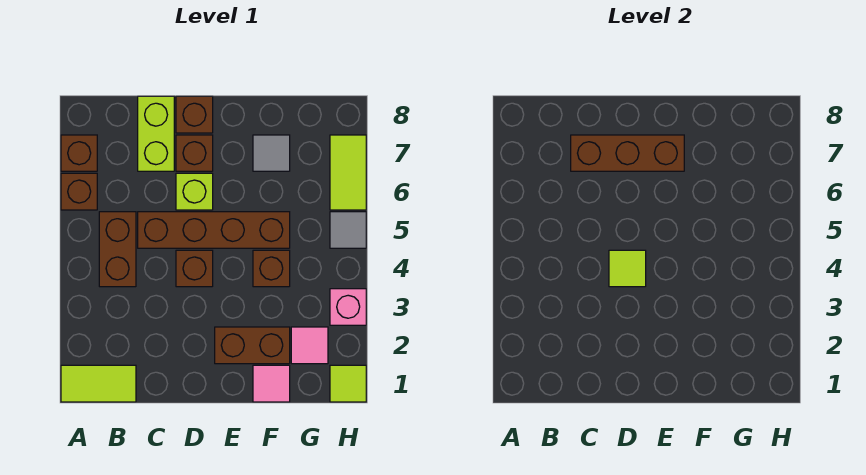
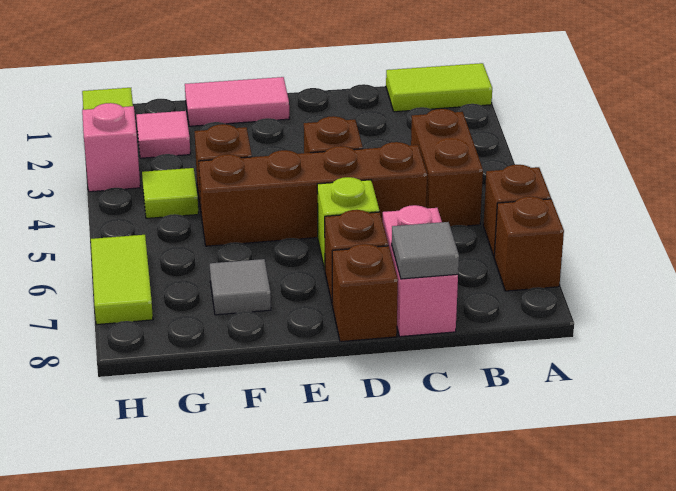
lime 1x2 brick [138,96,174,171] -> pink 1x2 brick [383,205,458,337]
brown 1x3 brick [571,135,684,171] -> none
lime 1x1 tile [609,250,646,287] -> lime 1x1 tile moved to [142,168,198,218]
brown 1x2 brick [215,327,290,364] -> none
pink 1x1 tile [253,365,290,402] -> pink 1x2 tile [185,77,289,126]
grey 1x1 tile [330,212,366,248] -> grey 1x1 tile moved to [392,222,459,279]

